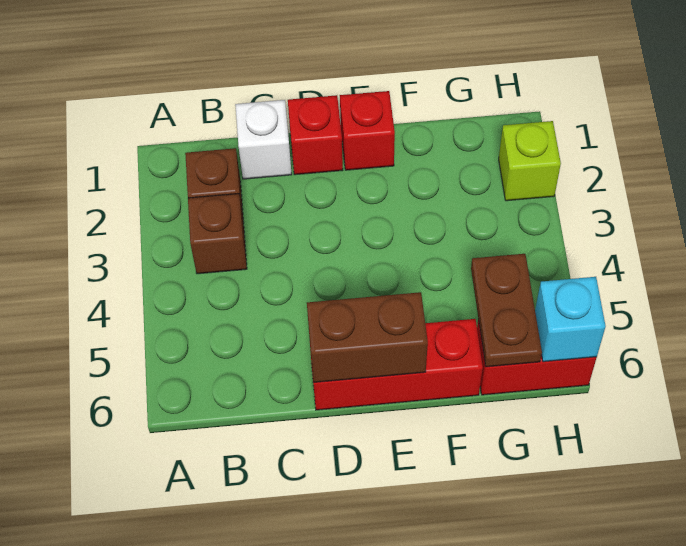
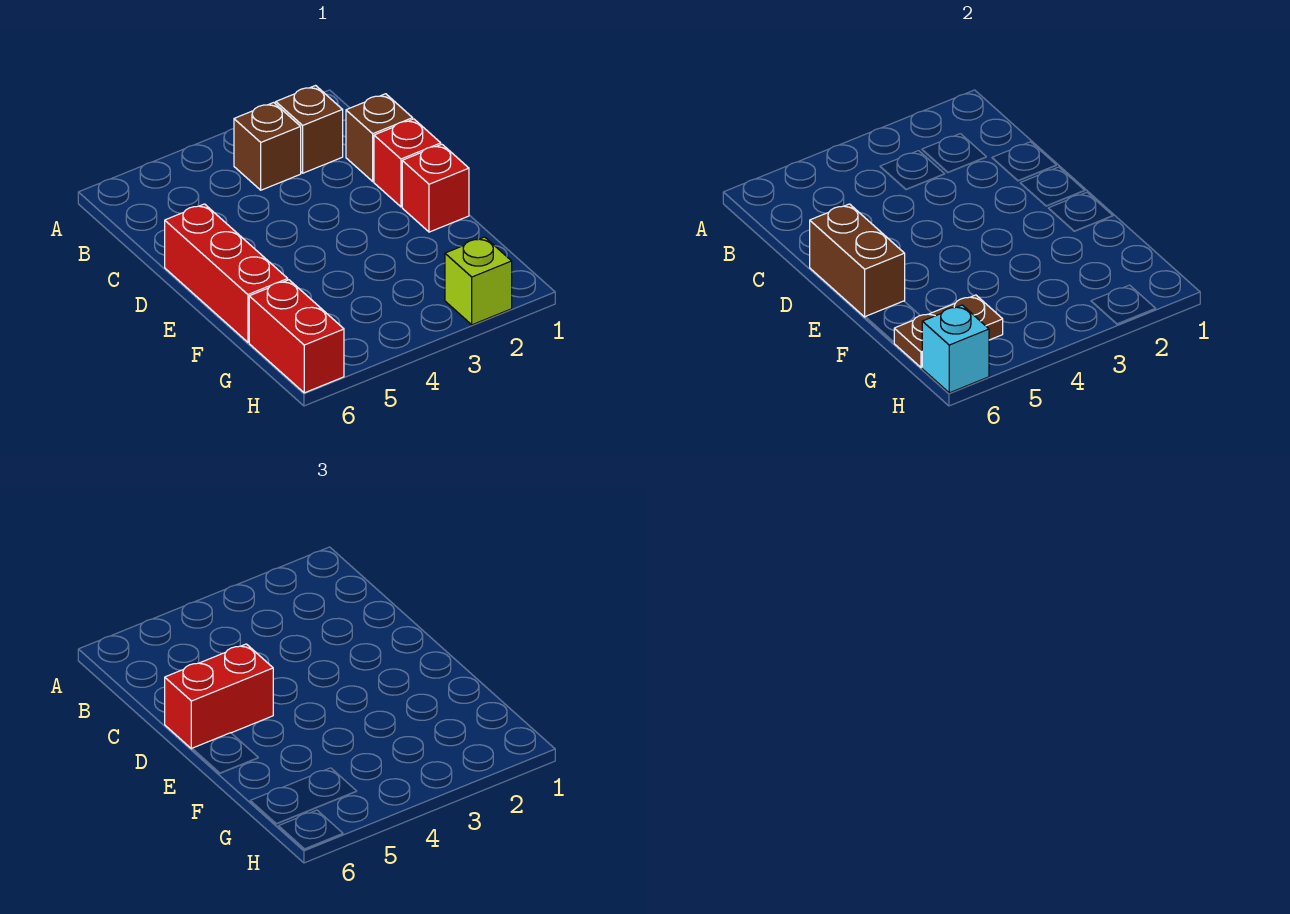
white 1x1 brick [235,100,292,179] -> brown 1x1 brick [346,94,413,181]
none -> red 1x2 brick [165,644,273,749]

